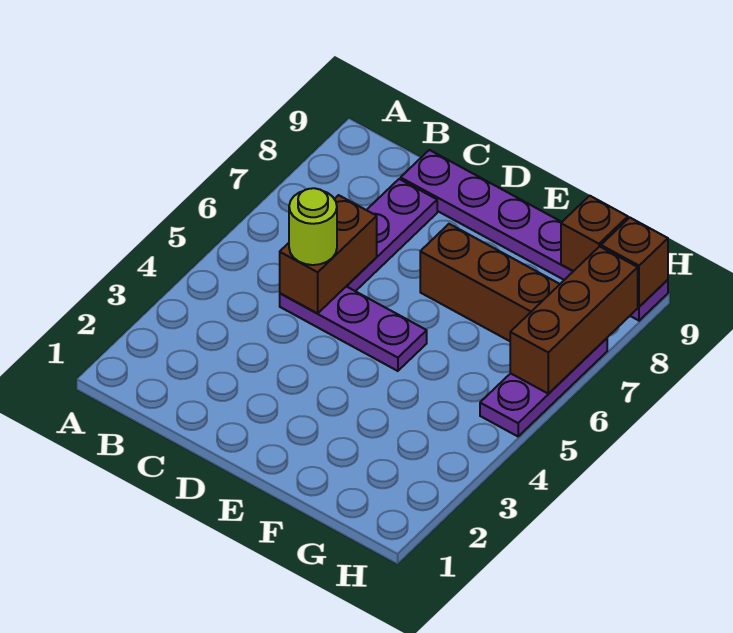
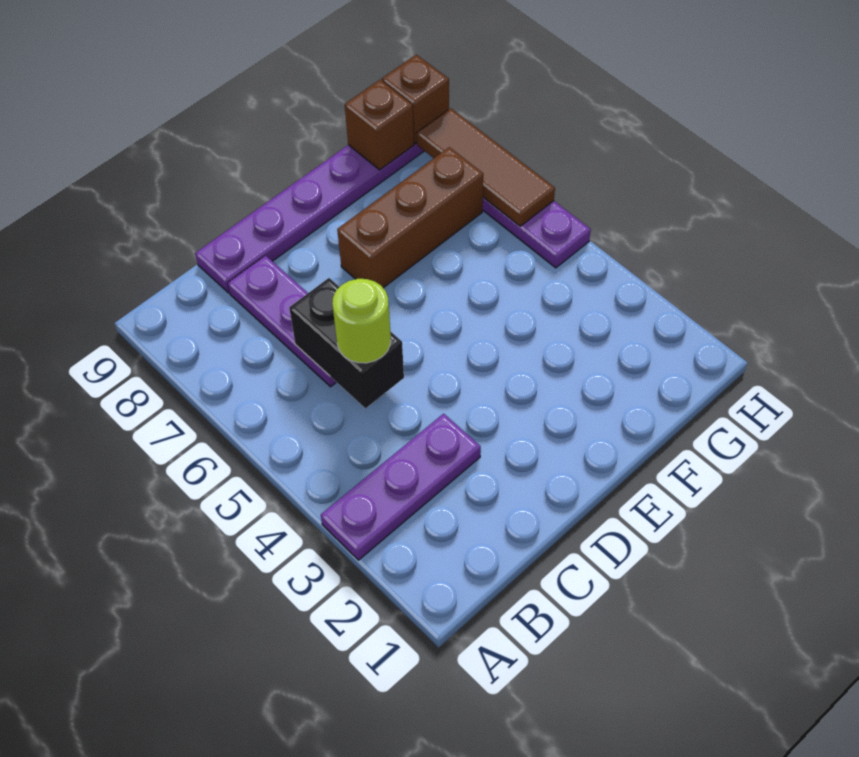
purple 1x3 plate [280,286,427,371] -> purple 1x3 plate moved to [321,414,481,560]
brown 1x2 brick [280,195,377,314] -> black 1x2 brick [289,278,404,408]
brown 1x3 brick [510,247,638,394] -> brown 1x3 tile [417,108,555,226]

